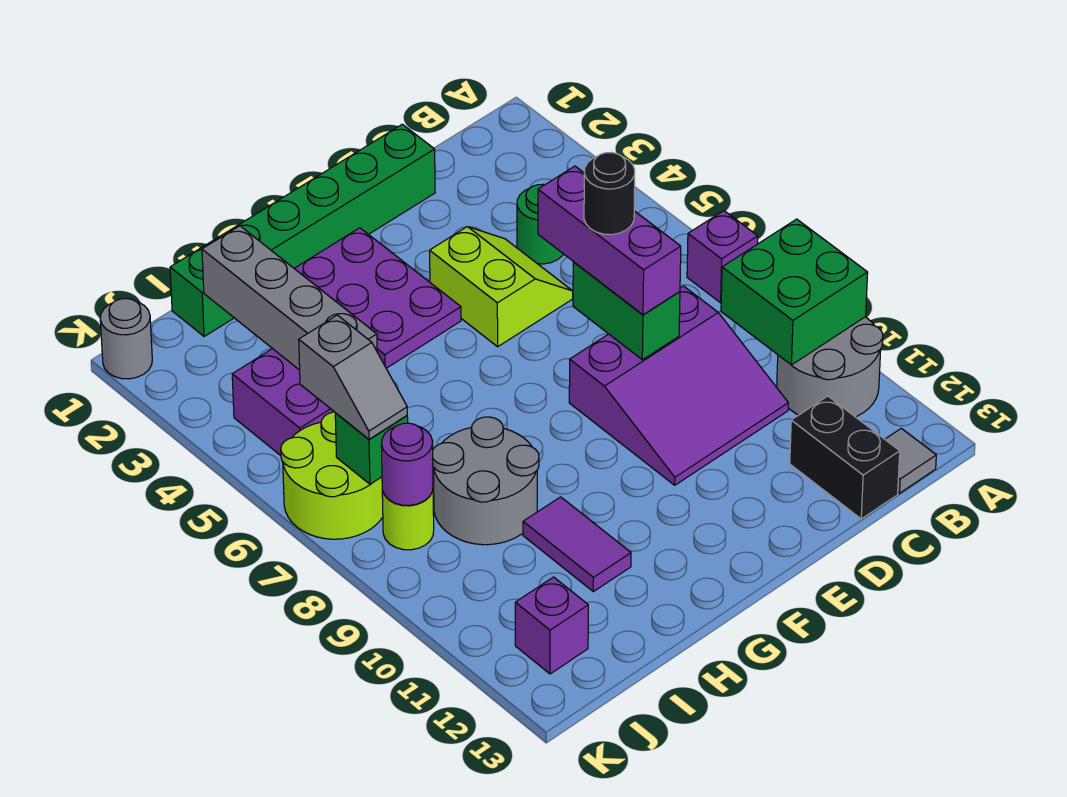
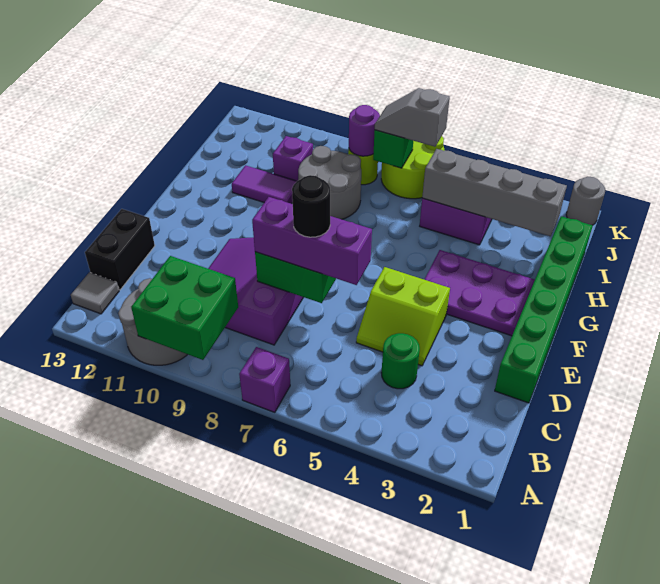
black 1x2 brick [790,396,900,519] -> black 1x2 brick turned to [85,209,155,290]
purple 1x1 brick [515,577,588,674] -> purple 1x1 brick moved to [273,136,313,181]

